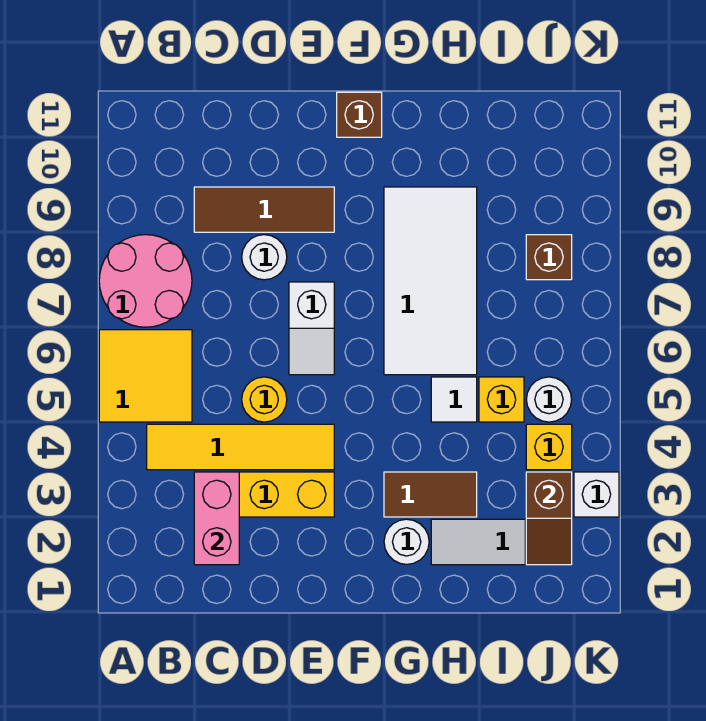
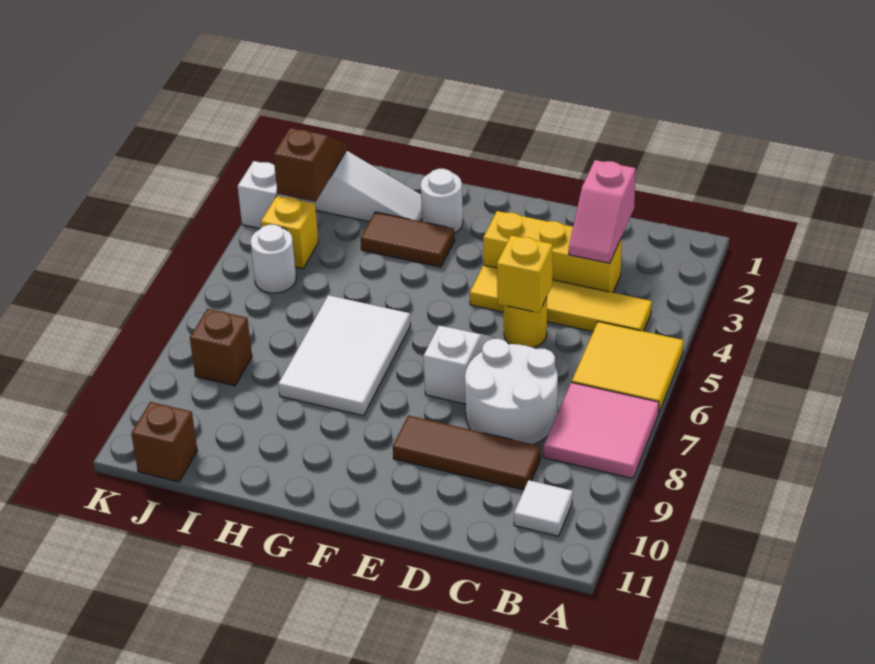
pink 2x2 round brick [99,235,192,327] -> pink 2x2 tile [544,382,659,479]
pink 1x2 brick [194,472,239,565] -> pink 1x2 slope [569,160,636,263]
white 1x1 round brick [242,235,287,280] -> white 2x2 round brick [465,339,558,444]
brown 1x1 brick [337,92,382,137] -> brown 1x1 brick moved to [131,402,198,482]
white 2x4 tile [384,187,477,375] -> white 2x3 tile [278,295,410,416]
white 1x1 tile [431,377,477,422] -> white 1x1 tile moved to [514,480,573,536]
yellow 1x1 brick [479,377,524,422] -> yellow 1x1 brick moved to [497,235,553,313]

